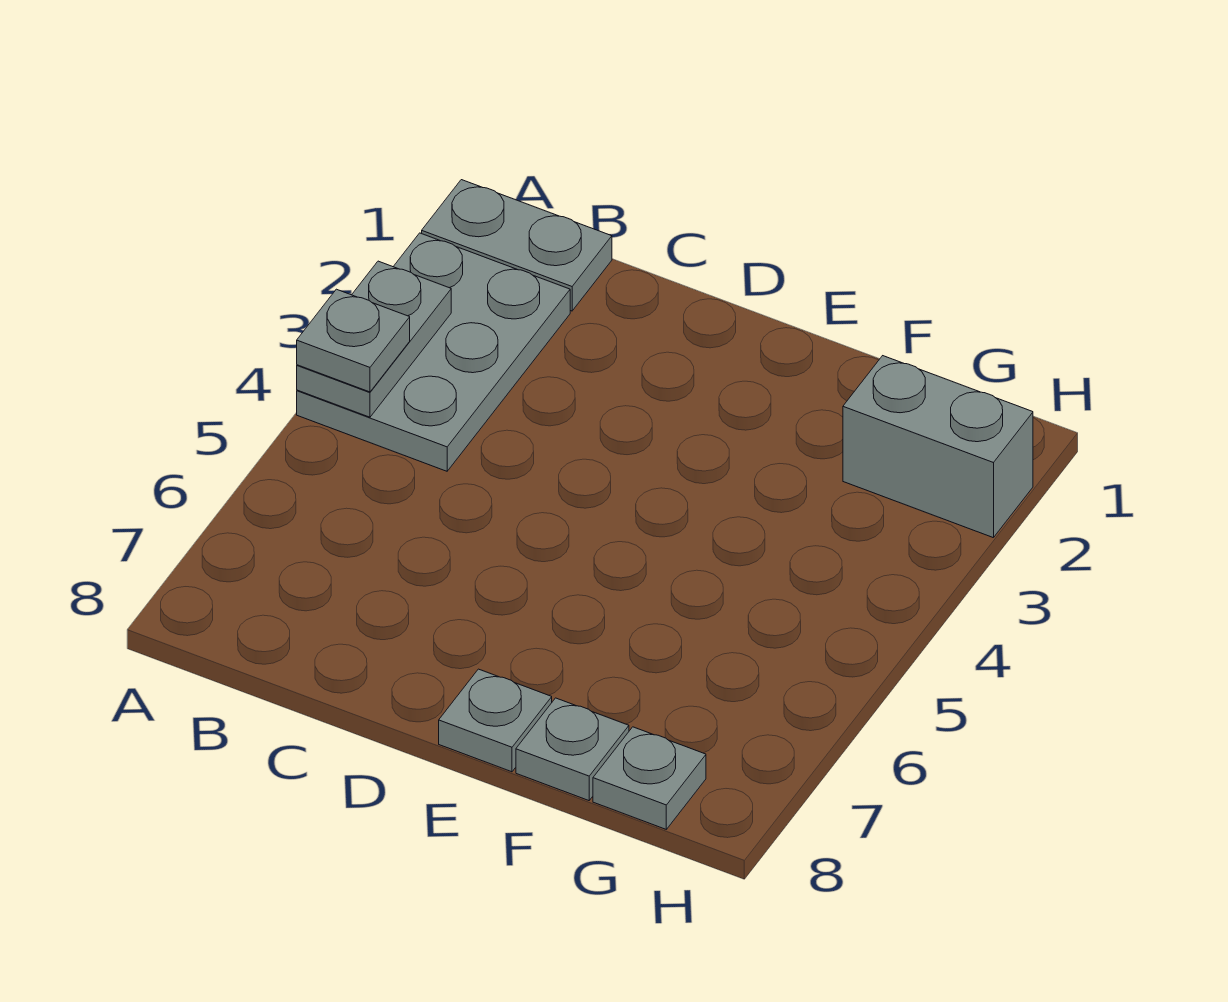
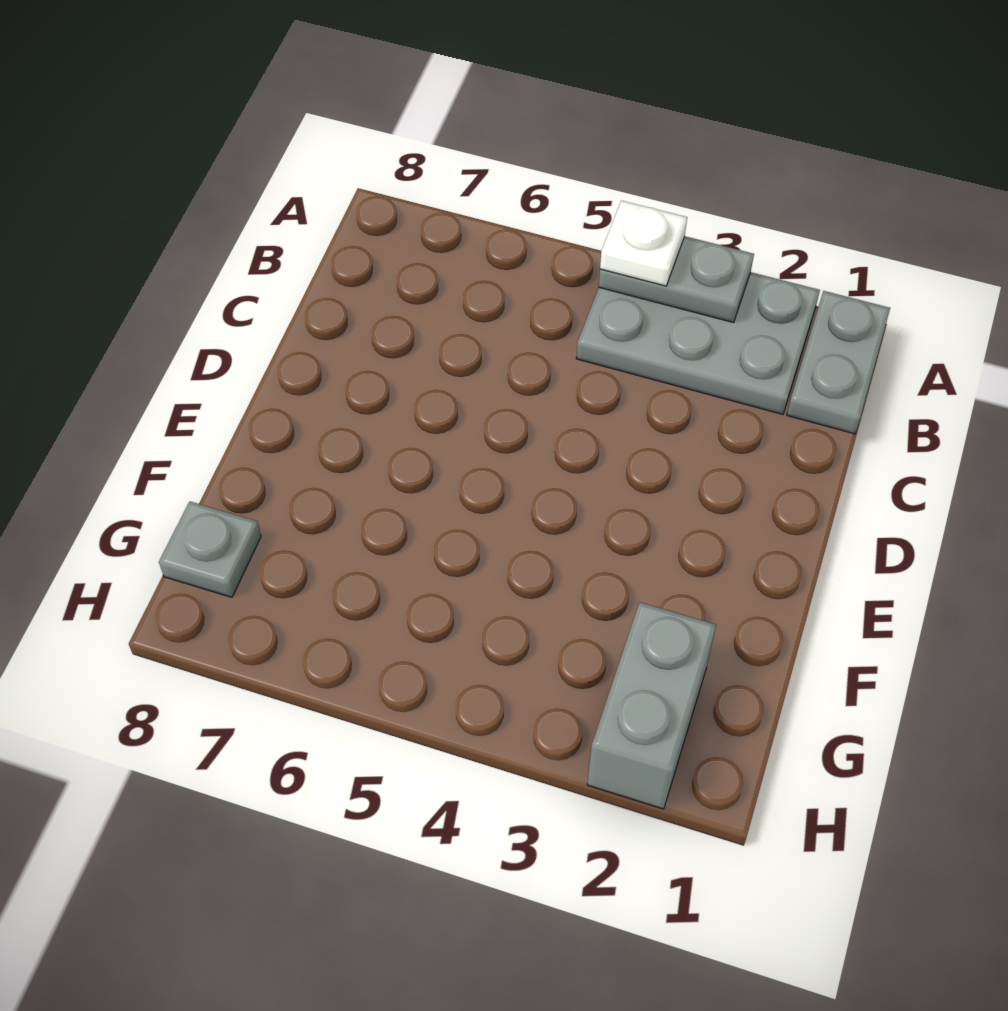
grey 1x1 plate [297,289,410,392] -> white 1x1 plate [600,201,687,286]
grey 1x1 plate [439,669,552,772] -> none
grey 1x1 plate [516,698,629,801] -> none

